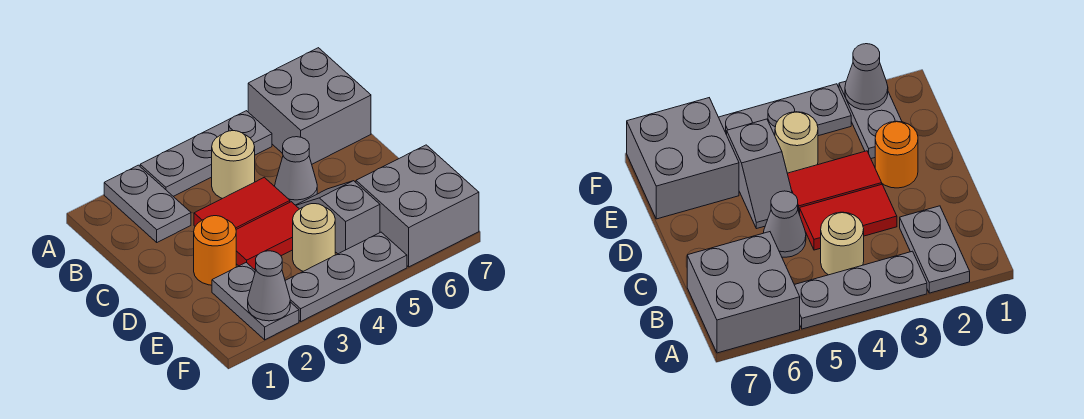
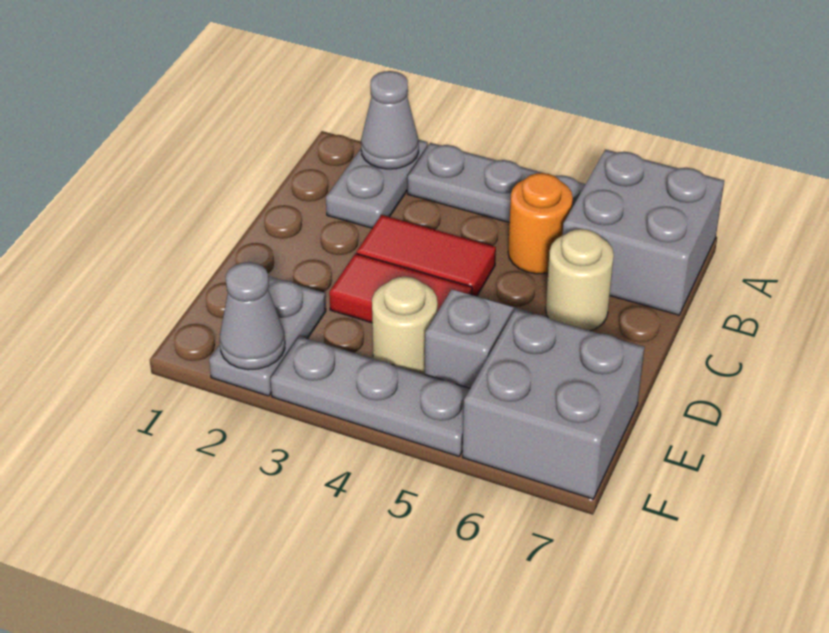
tan 1x1 round brick [212,131,255,199] -> tan 1x1 round brick moved to [546,229,614,331]
grey 1x1 cone [275,137,317,205] -> grey 1x1 cone moved to [361,71,419,169]
orange 1x1 round brick [194,216,236,285] -> orange 1x1 round brick moved to [508,173,573,274]

